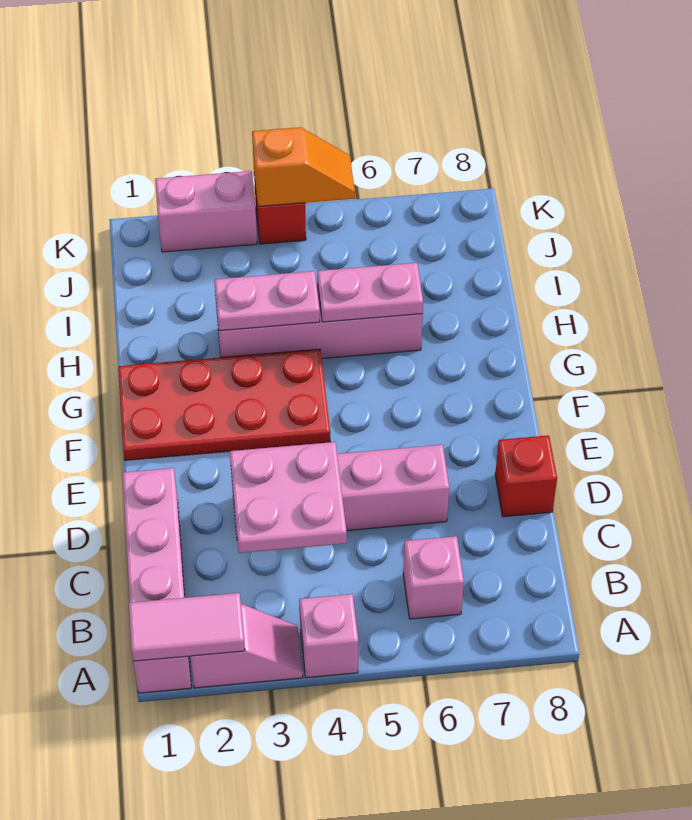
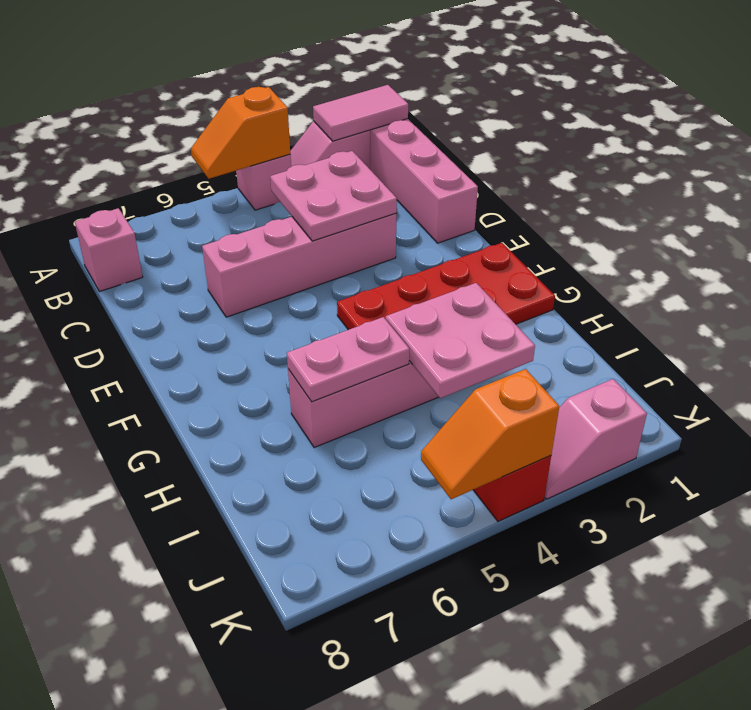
none -> orange 1x2 slope [191,87,290,179]
pink 1x1 brick [403,536,464,619] -> pink 1x1 brick moved to [75,208,143,292]
red 1x1 brick [495,435,557,517] -> none
pink 1x2 plate [214,271,320,331] -> pink 2x2 plate [386,283,535,398]
pink 1x2 brick [155,171,257,252] -> pink 1x2 slope [545,379,647,499]

